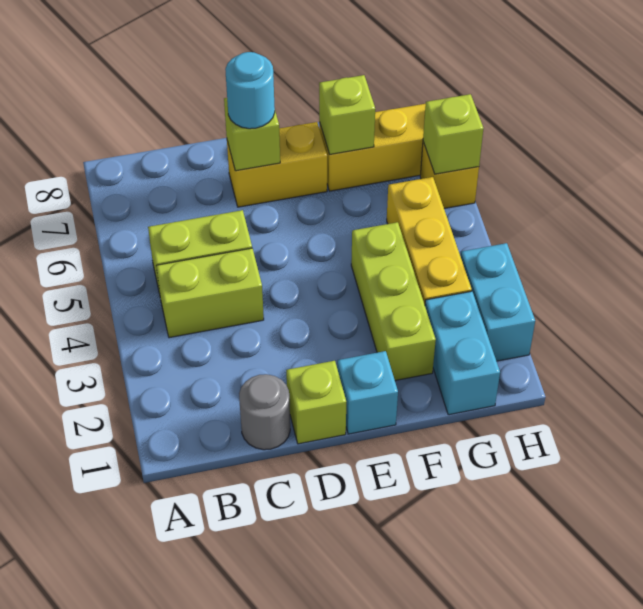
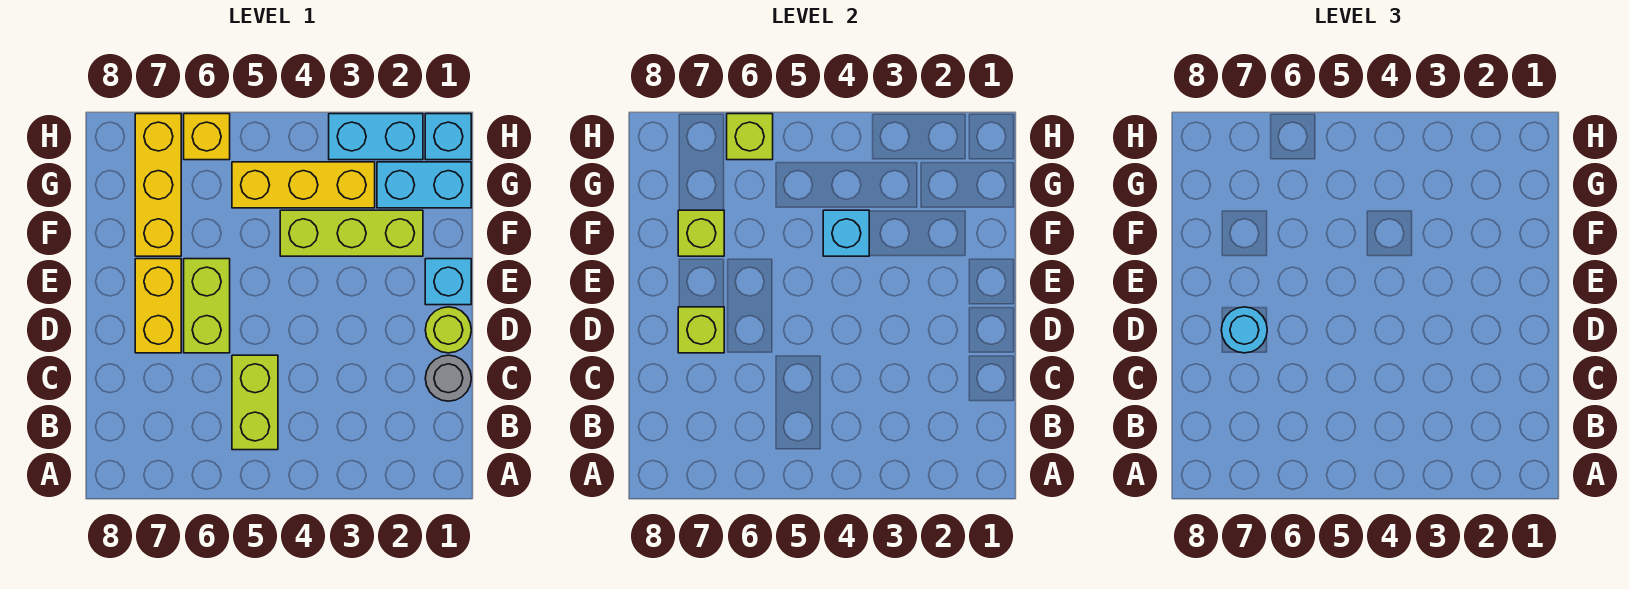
lime 1x2 brick [156,248,264,338] -> lime 1x2 brick moved to [184,259,230,353]
lime 1x1 brick [286,361,346,444] -> lime 1x1 round brick [425,307,471,353]
none -> cyan 1x1 brick [823,210,869,256]
none -> cyan 1x1 brick [425,114,471,160]

